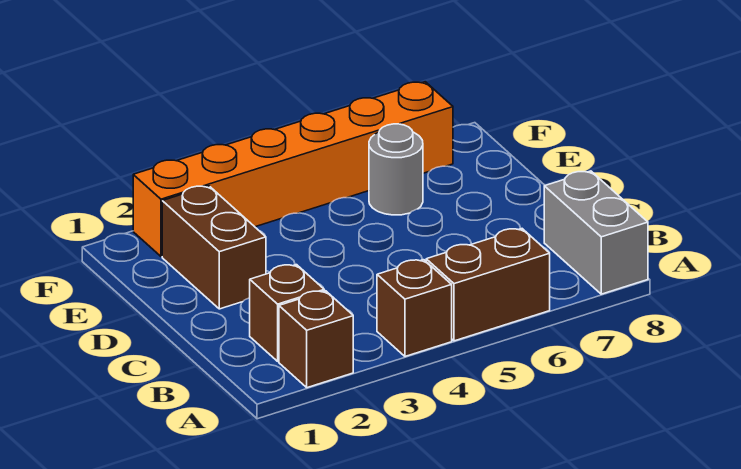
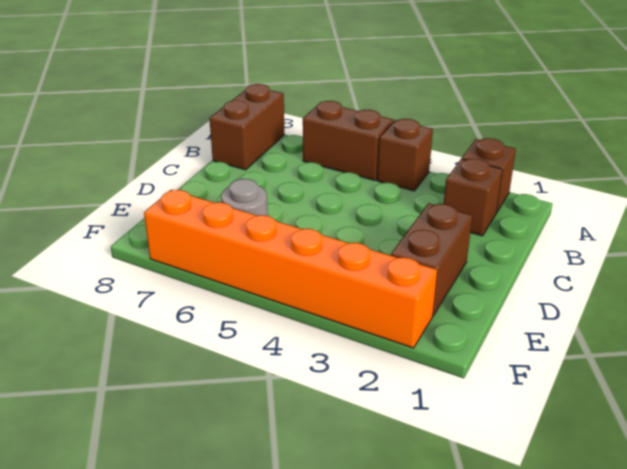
grey 1x2 brick [544,171,648,294] -> brown 1x2 brick [209,84,284,170]

